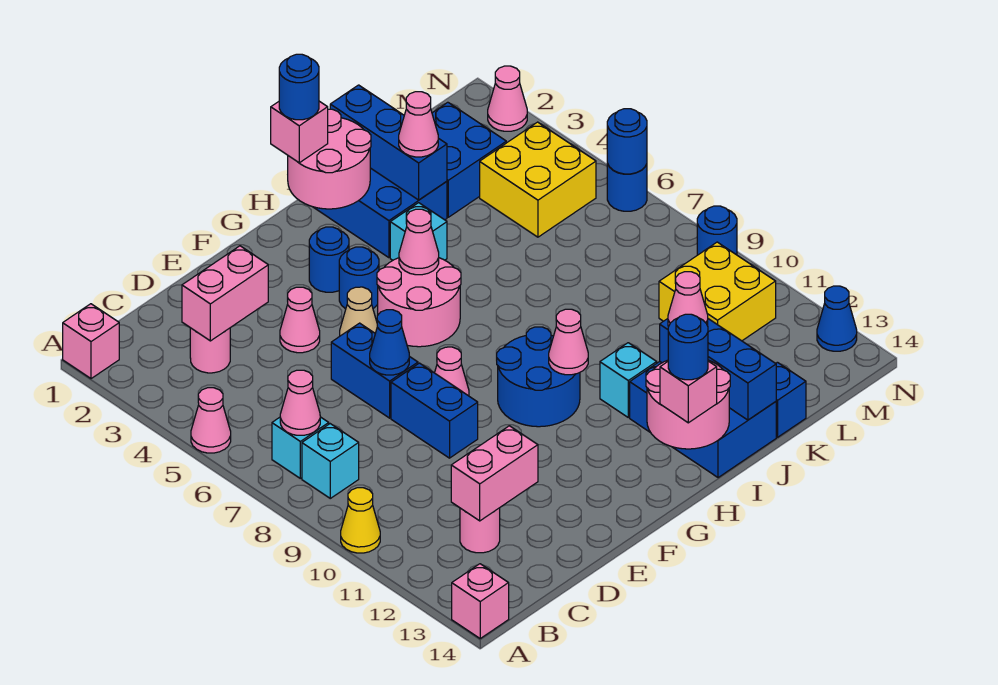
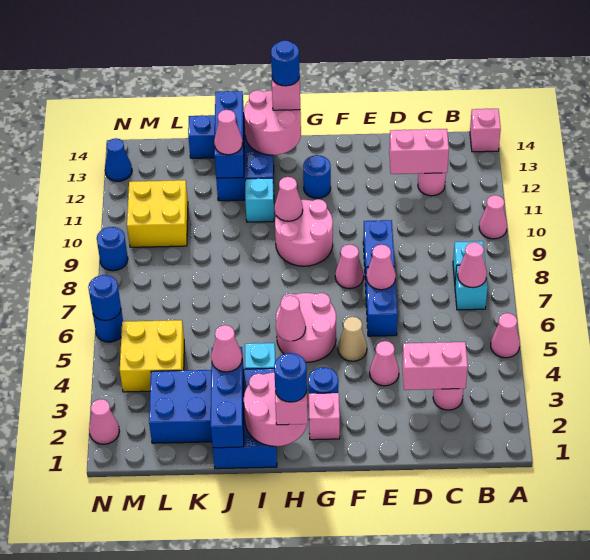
pink 1x1 brick [63,304,119,379] -> pink 1x1 brick moved to [309,393,340,440]
yellow 1x1 cone [341,488,380,553] -> pink 1x1 cone [479,195,507,239]
blue 1x1 cone [370,310,409,375] -> pink 1x1 cone [367,244,396,290]
blue 1x1 round brick [339,247,379,309] -> blue 1x1 round brick moved to [303,155,331,198]
blue 2x2 round brick [497,327,580,427] -> pink 2x2 round brick [275,199,333,266]

